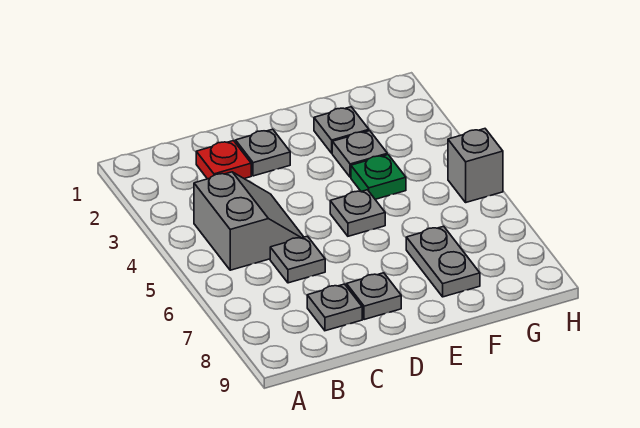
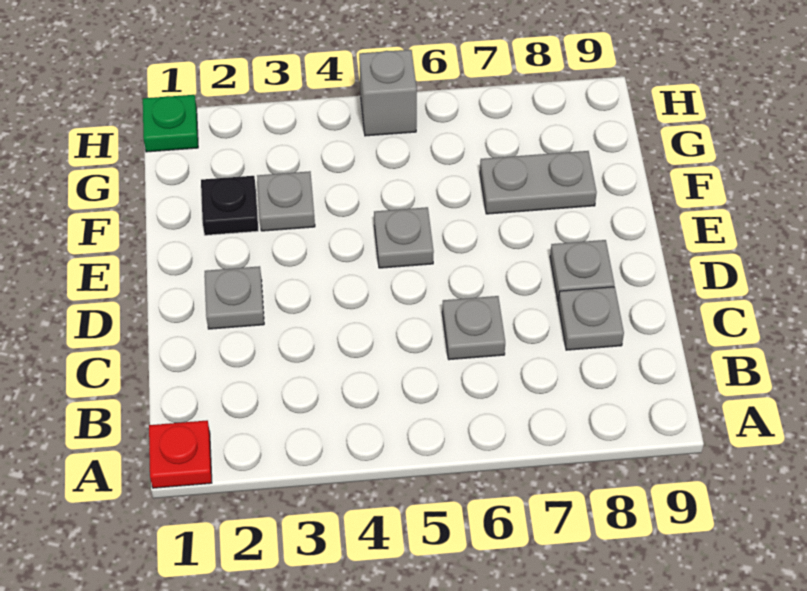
grey 2x2 slope [194,172,303,270] -> none
red 1x1 plate [196,141,251,179] -> red 1x1 plate moved to [149,421,212,488]
grey 1x1 plate [314,107,369,153] -> black 1x1 plate [201,176,258,235]
green 1x1 plate [351,155,406,199] -> green 1x1 plate moved to [143,95,198,152]

